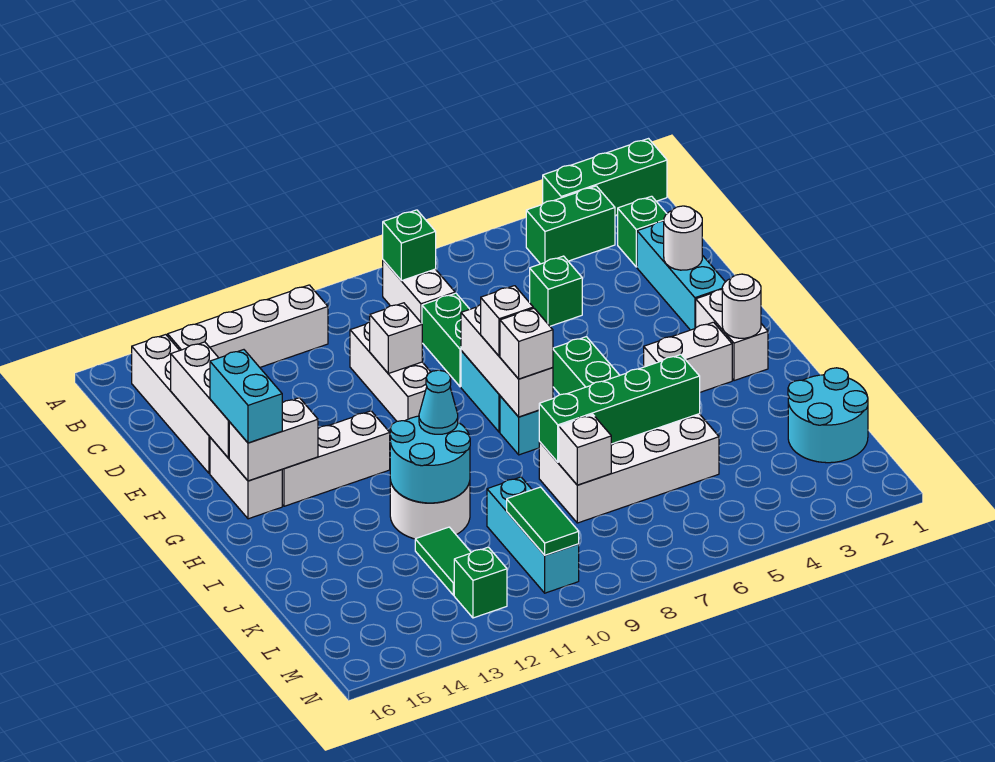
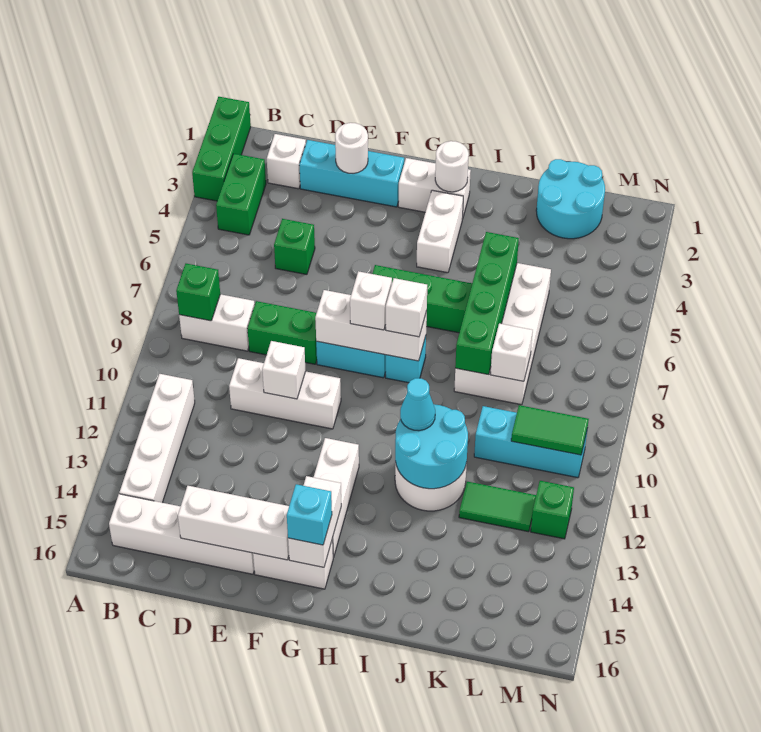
green 1x1 brick [618,196,667,267] -> white 1x1 brick [267,134,306,189]
cyan 1x2 brick [210,350,282,443] -> cyan 1x1 brick [287,484,332,545]

